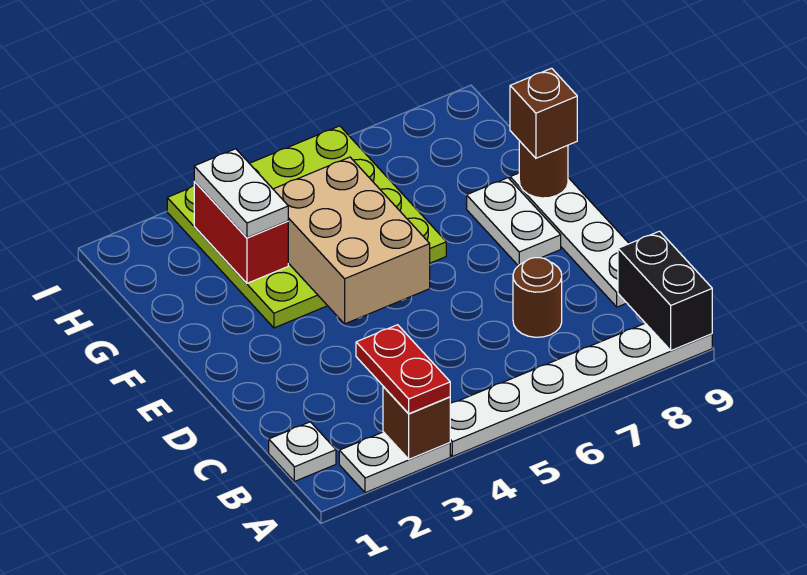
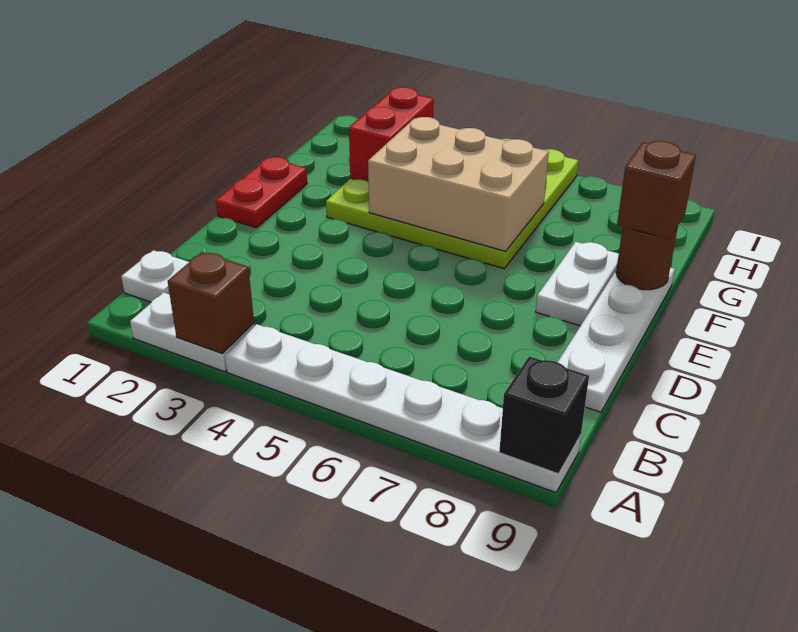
red 1x2 plate [356,325,450,414] -> red 1x2 plate moved to [216,157,307,228]
black 1x2 brick [618,231,712,350] -> black 1x1 brick [499,356,589,474]
brown 1x1 round brick [513,258,562,337] -> none
tan 2x3 brick [273,157,430,324] -> tan 2x3 brick turned to [368,117,549,251]
white 1x2 plate [194,149,288,238] -> none

